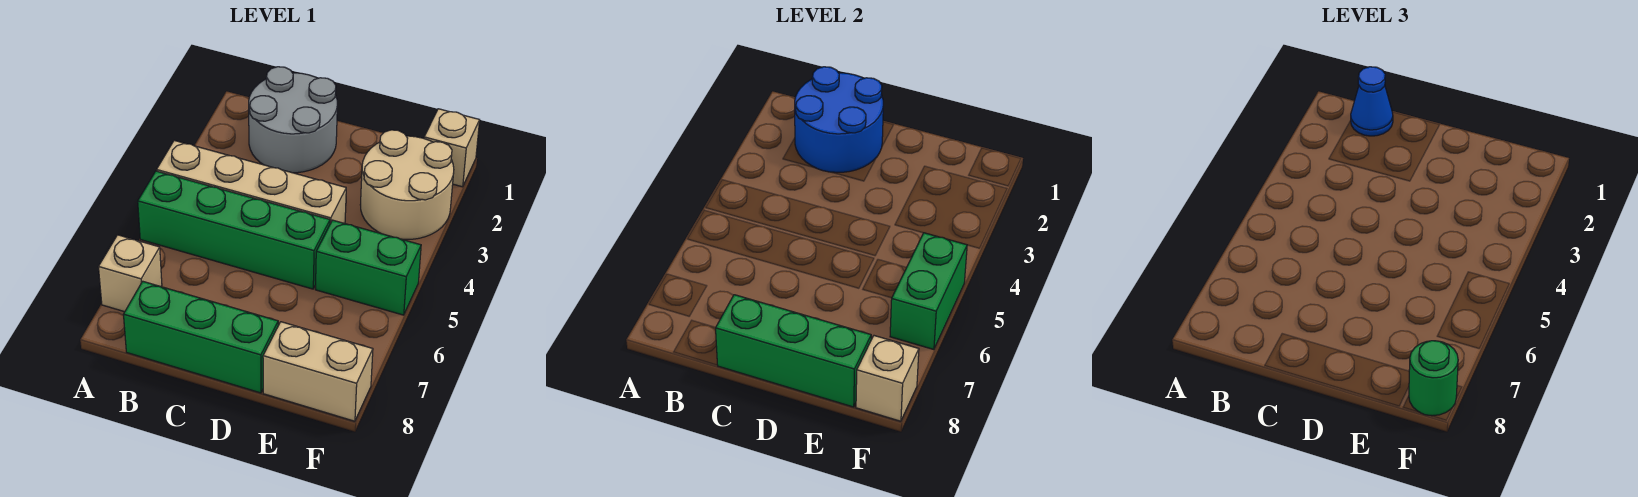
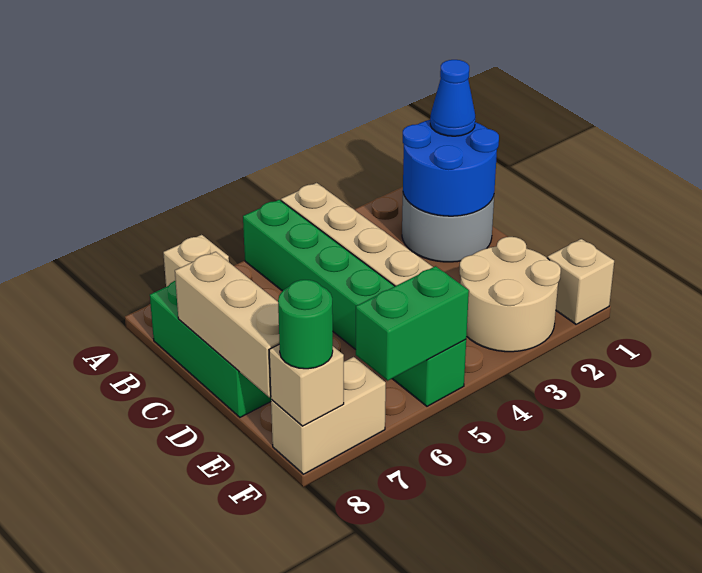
green 1x3 brick [716,295,871,407] -> tan 1x3 brick [175,252,279,397]
tan 1x2 brick [263,322,373,421] -> tan 1x2 brick turned to [271,357,386,474]

